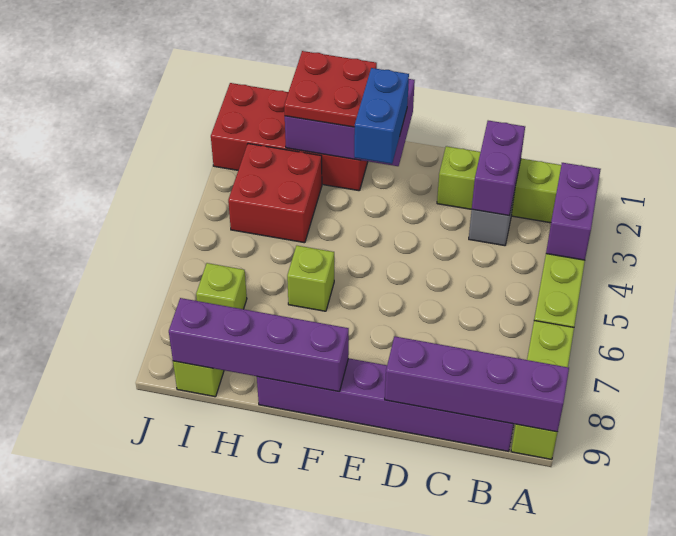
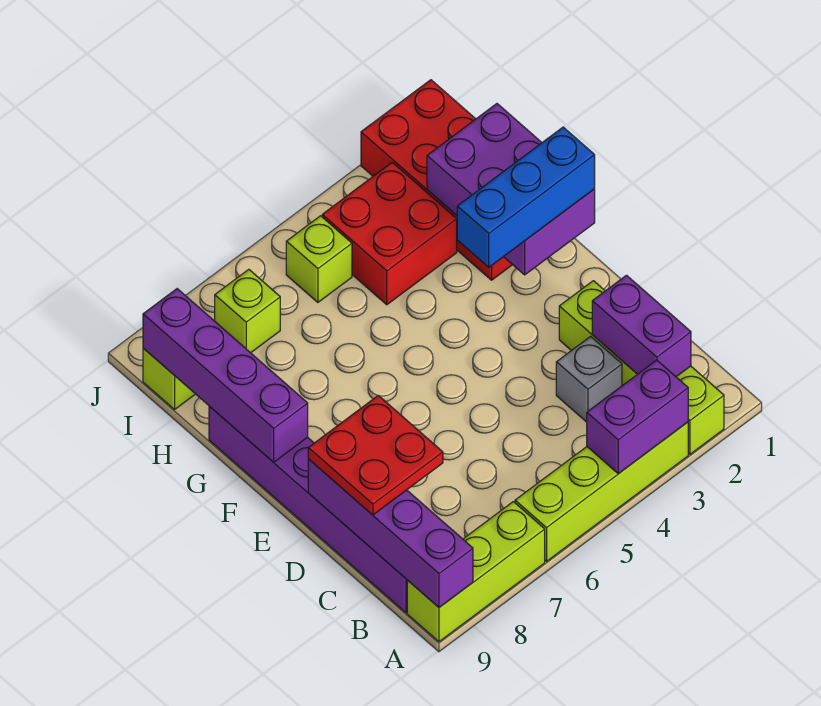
purple 1x2 brick [472,121,525,216] -> purple 1x2 brick turned to [592,275,691,377]
blue 1x2 brick [354,68,409,164] -> blue 1x3 brick [457,127,595,267]
red 2x2 plate [284,51,377,127] -> red 2x2 plate moved to [308,395,443,515]
lime 1x1 brick [287,246,334,311] -> lime 1x1 brick moved to [286,216,352,302]

